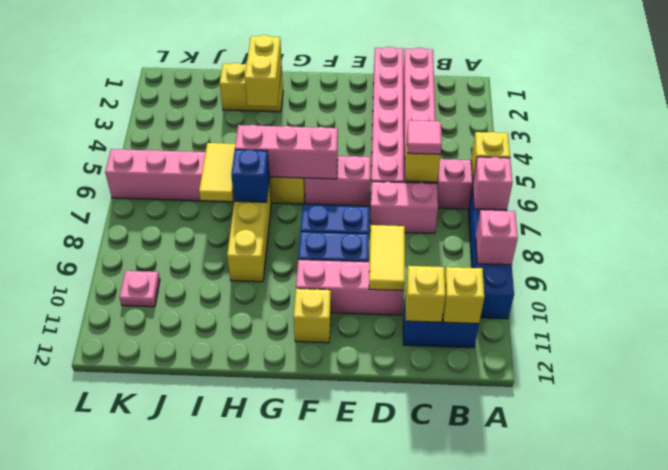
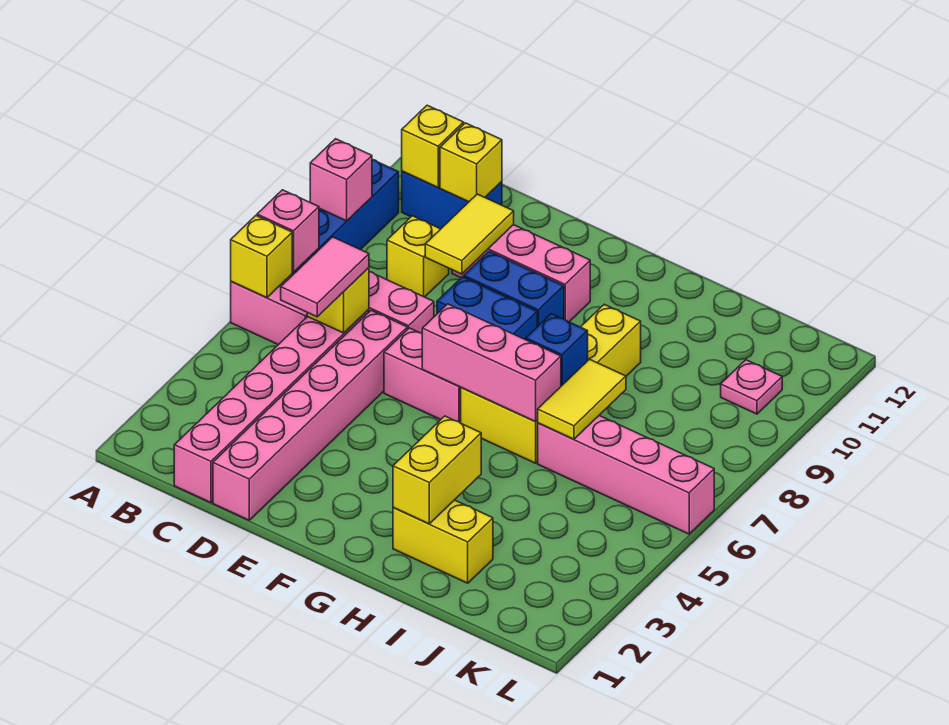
pink 1x1 tile [407,120,442,154] -> pink 1x2 tile [281,237,369,317]
yellow 1x1 brick [294,289,331,343] -> yellow 1x1 brick moved to [387,216,449,297]

